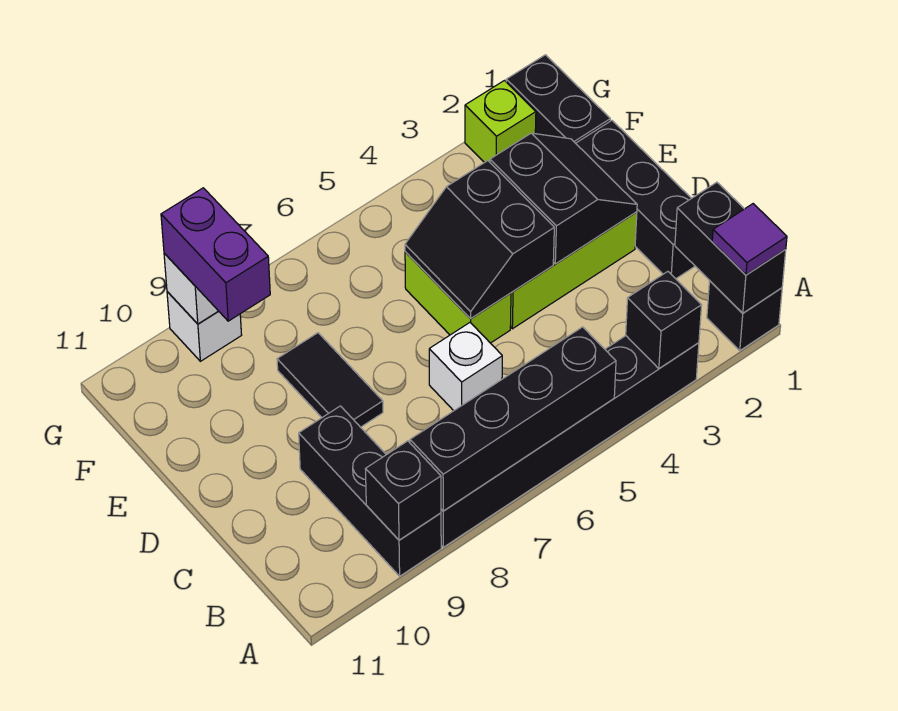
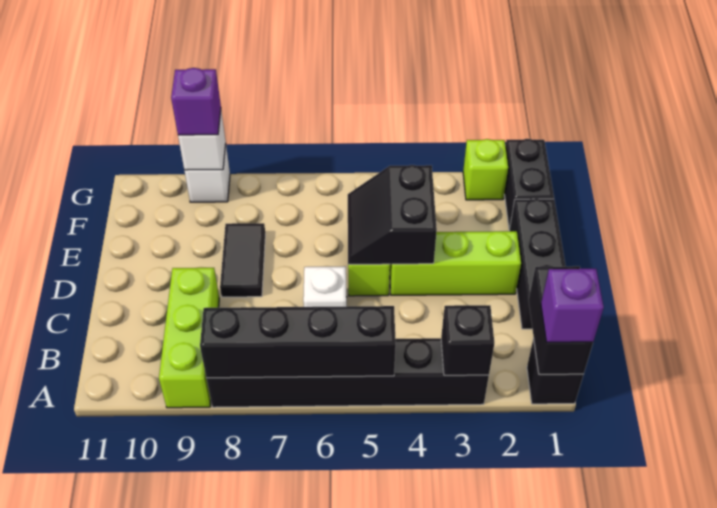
purple 1x1 tile [712,204,787,275] -> purple 1x1 brick [541,269,604,342]
black 1x3 brick [299,406,441,576] -> lime 1x3 brick [159,268,219,408]
black 1x1 brick [366,441,441,540] -> none
black 2x2 slope [490,133,637,264] -> none
purple 1x2 brick [161,188,270,321] -> purple 1x1 brick [171,68,221,135]

